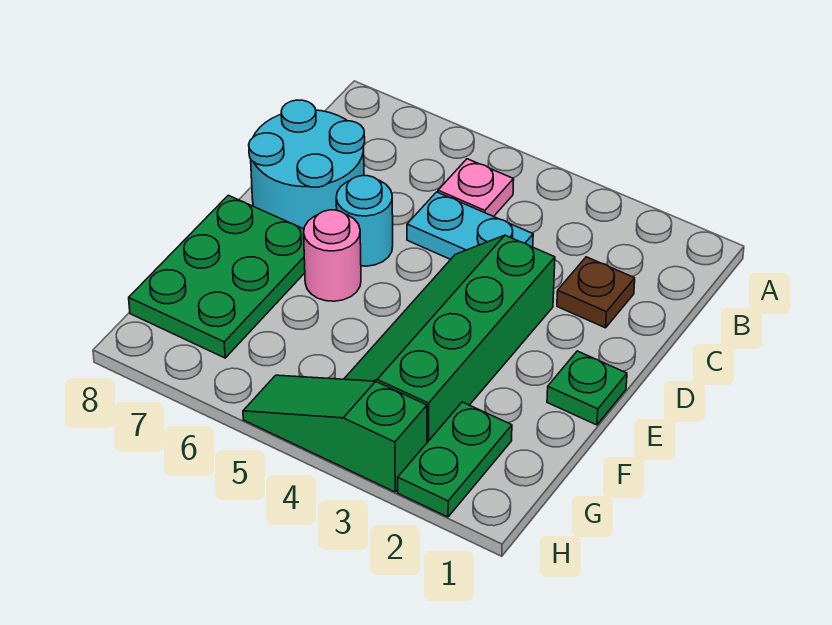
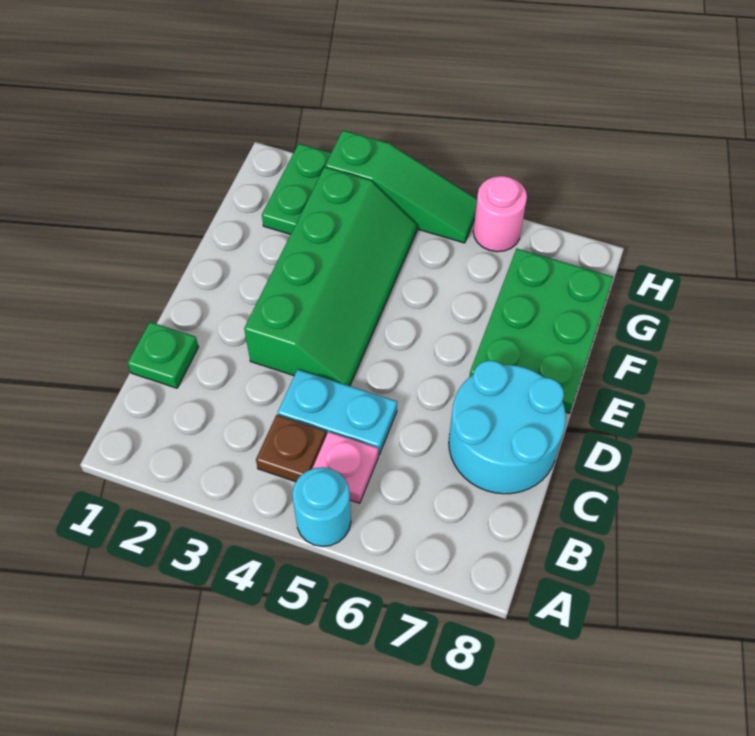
brown 1x1 plate [557,257,635,328] -> brown 1x1 plate moved to [256,415,326,482]
cyan 1x1 round brick [336,176,393,266] -> cyan 1x1 round brick moved to [292,467,351,546]
green 1x1 plate [547,351,627,425] -> green 1x1 plate moved to [127,322,198,388]
pink 1x1 round brick [304,210,361,301] -> pink 1x1 round brick moved to [473,176,527,252]

